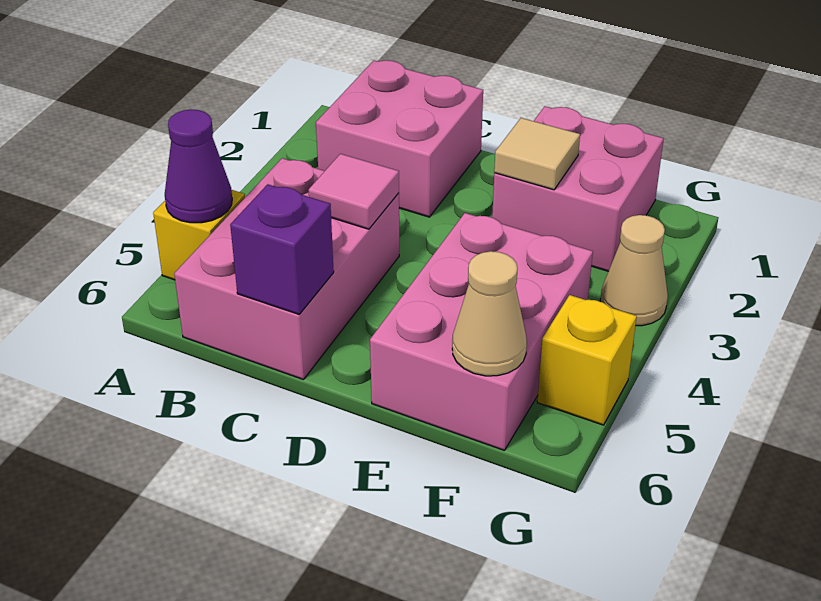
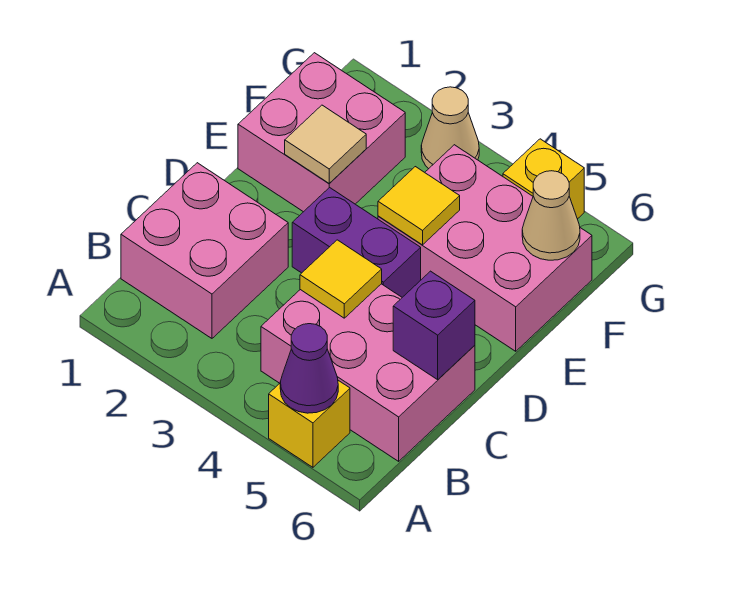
pink 1x1 tile [309,154,399,229] -> yellow 1x1 tile [300,240,382,318]
none -> purple 1x2 brick [292,187,421,297]
none -> yellow 1x1 tile [378,167,460,245]

